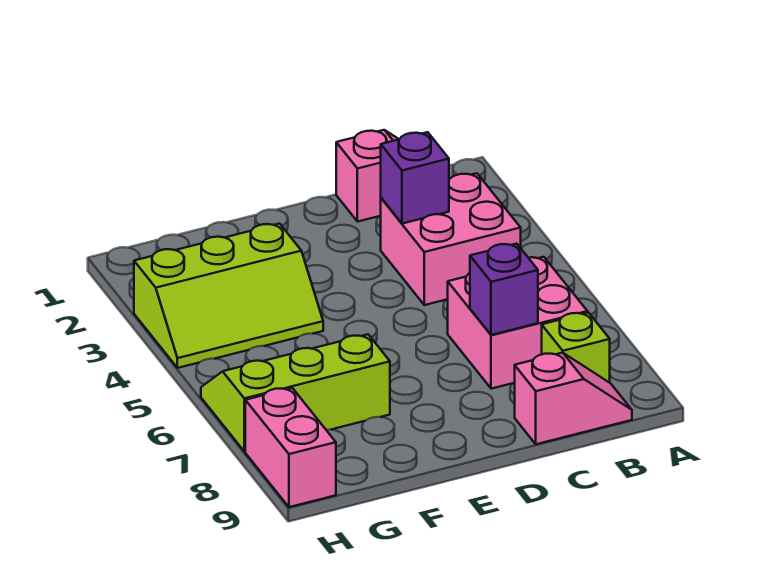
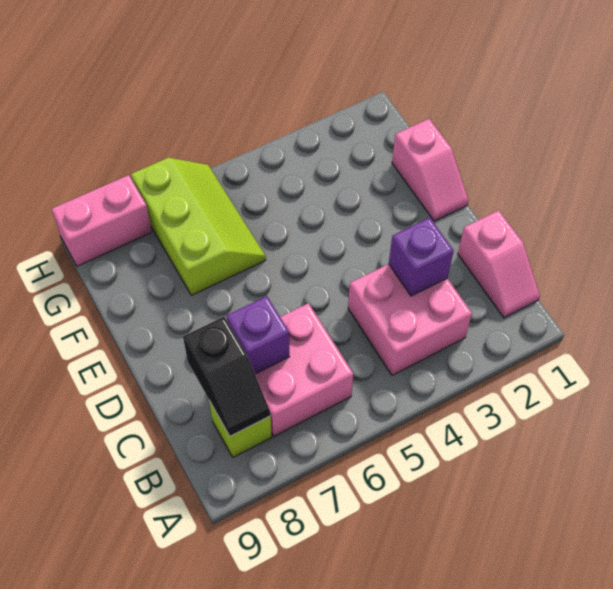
none -> black 1x2 slope [183,317,270,436]
pink 1x2 slope [515,353,632,444] -> pink 1x2 slope moved to [392,119,468,221]
lime 2x3 slope [134,224,323,368] -> none

